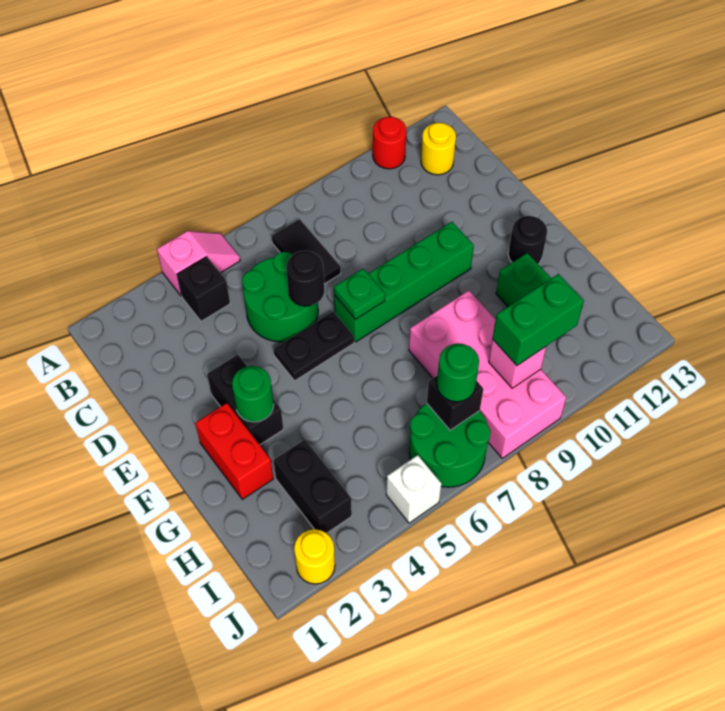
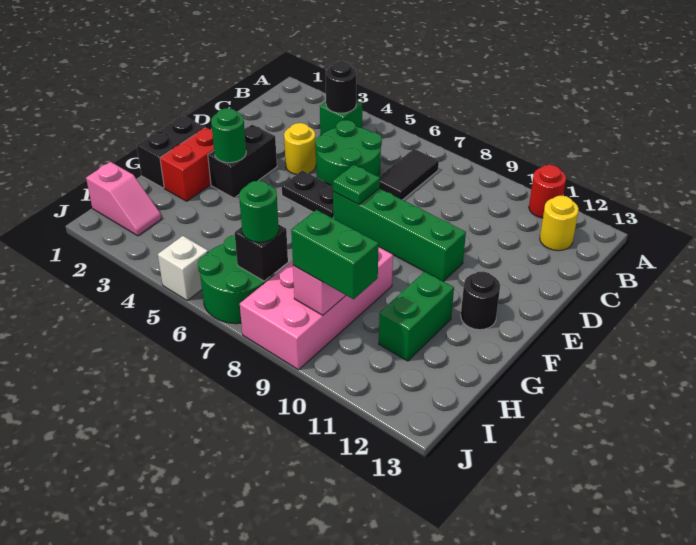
pink 1x2 slope [157,231,240,296] -> pink 1x2 slope moved to [86,162,161,236]
black 1x1 brick [177,257,230,321] -> green 1x1 brick [320,101,362,136]
black 1x1 round brick [286,251,324,306] -> black 1x1 round brick moved to [326,61,357,113]
black 1x2 brick [274,440,352,533] -> black 1x2 brick moved to [137,115,205,188]
yellow 1x1 round brick [294,529,335,584] -> yellow 1x1 round brick moved to [284,123,316,175]

